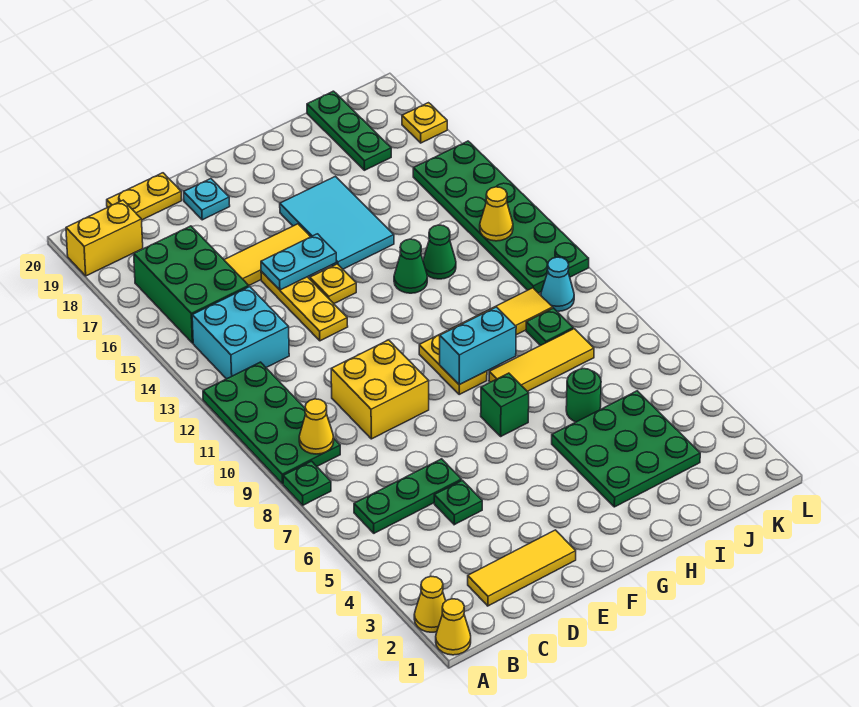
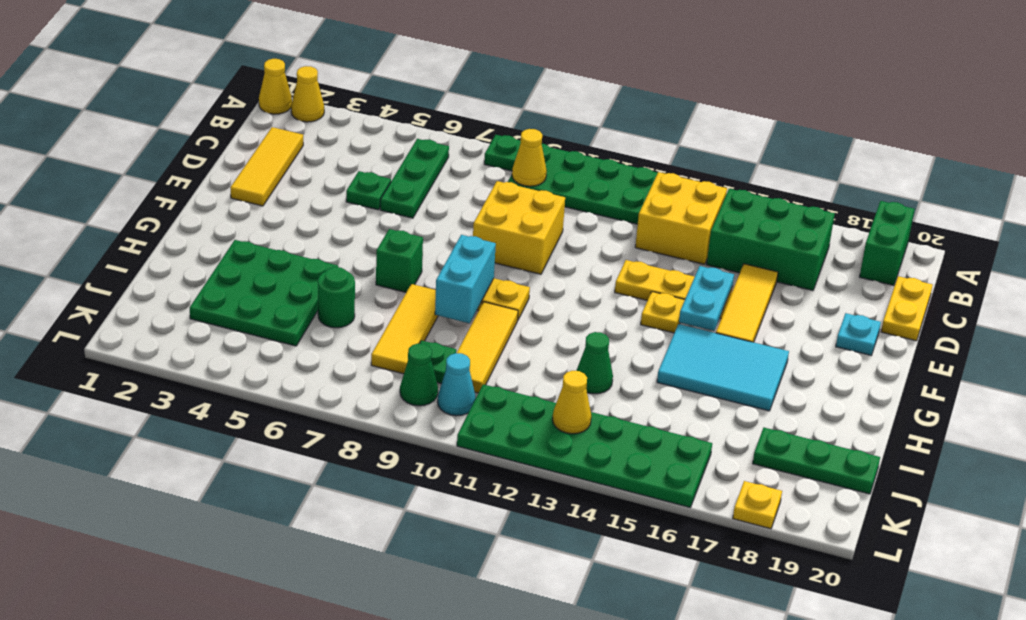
yellow 1x2 brick [66,200,143,276] -> green 1x2 brick [860,201,915,285]
cyan 2x2 brick [192,287,289,379] -> yellow 2x2 brick [635,172,727,264]
green 1x1 cone [394,239,427,293] -> green 1x1 cone moved to [400,343,438,406]

